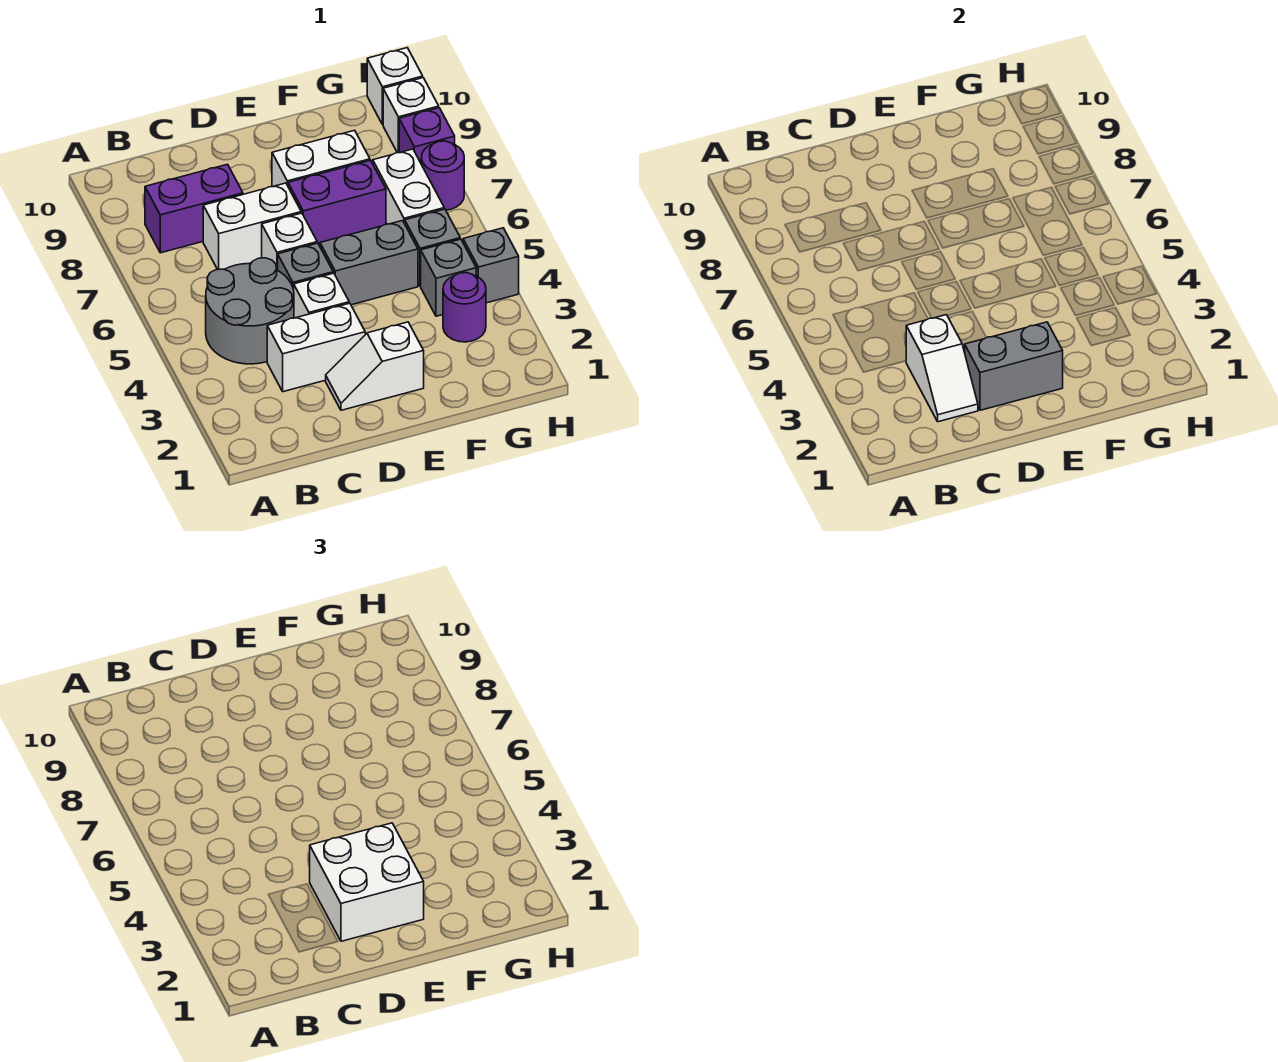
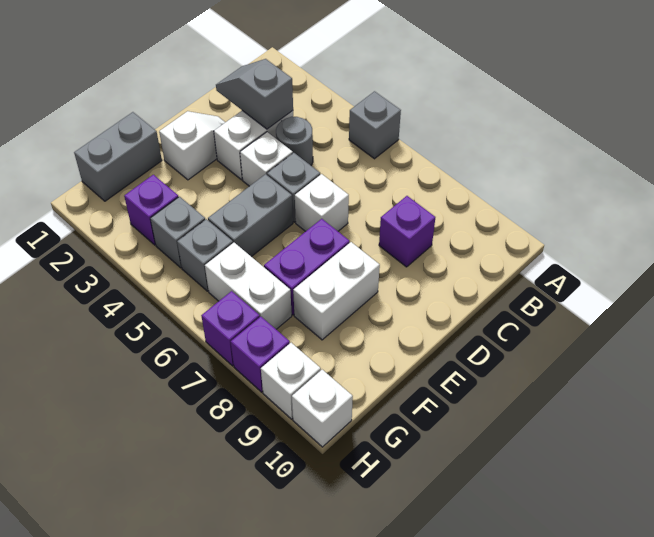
grey 2x2 round brick [206,258,294,364] -> grey 1x1 round brick [276,117,313,165]
purple 1x2 brick [145,164,243,253] -> purple 1x1 brick [379,196,435,267]
white 1x2 slope [906,315,978,422] -> grey 1x2 slope [216,59,293,129]
white 1x2 brick [203,183,301,270] -> none
grey 1x2 brick [965,322,1063,410] -> grey 1x2 brick moved to [74,112,162,201]
white 2x2 brick [310,823,424,941] -> none
purple 1x1 round brick [443,273,486,342] -> purple 1x1 brick [124,175,178,245]
grey 1x1 brick [463,228,519,303] -> grey 1x1 brick moved to [349,91,401,159]
purple 1x1 round brick [421,141,464,210] -> purple 1x1 brick [201,291,260,366]

